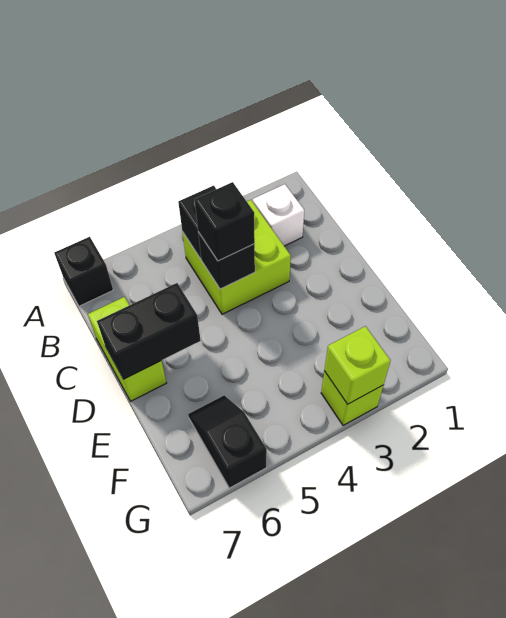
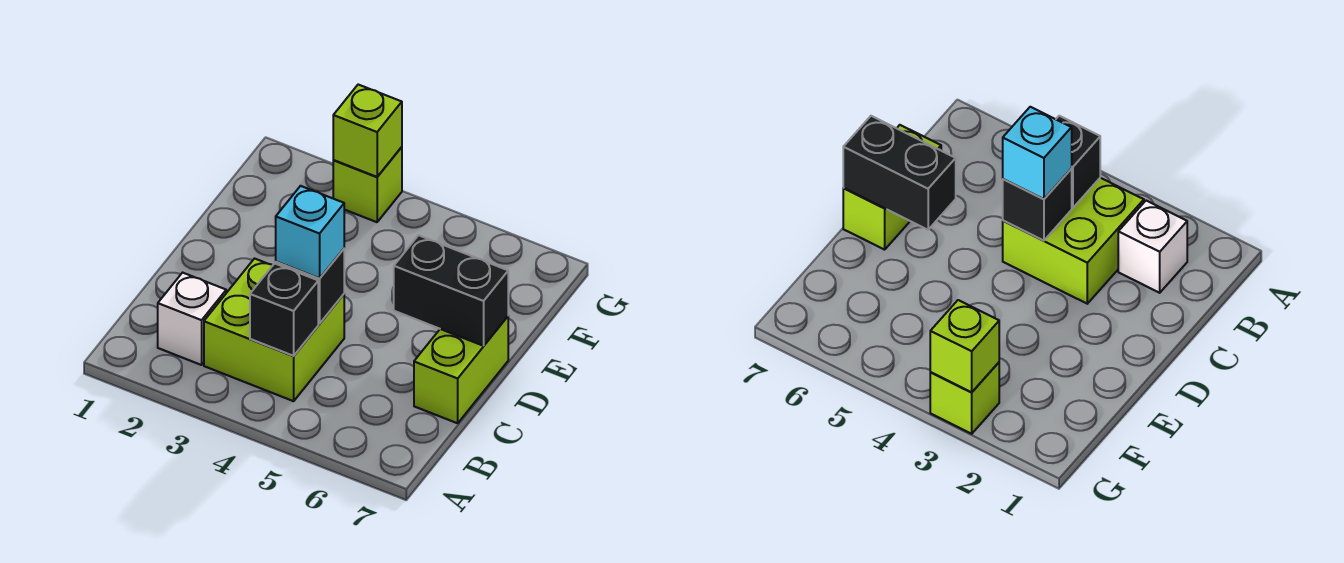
black 1x1 brick [54,237,113,306] -> none
black 1x1 brick [195,182,255,261] -> cyan 1x1 brick [276,186,344,278]
black 1x2 slope [188,395,267,488] -> none

